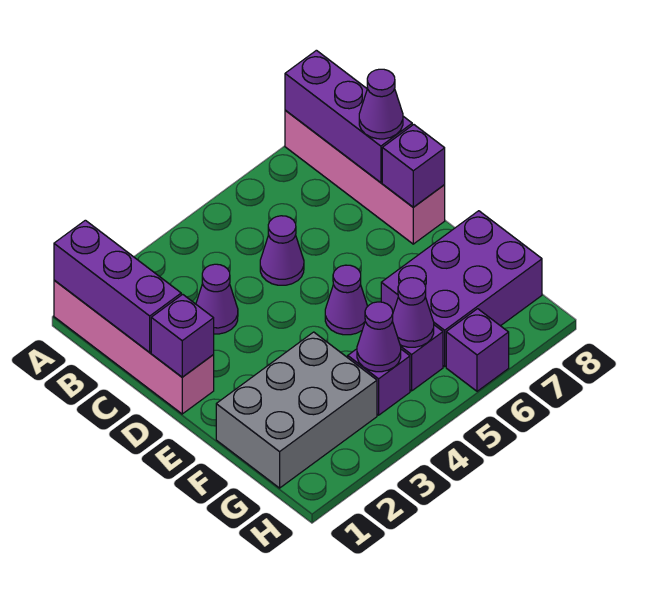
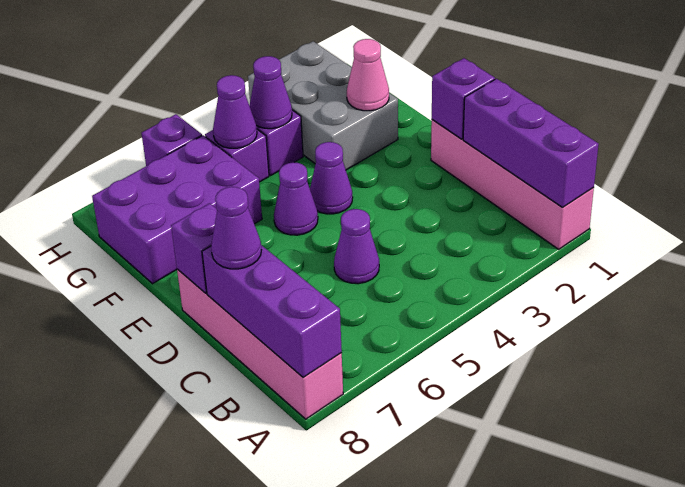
purple 1x1 cone [196,264,238,334] -> purple 1x1 cone moved to [310,142,353,214]
grey 2x3 brick [216,332,377,488] -> grey 2x3 brick turned to [248,41,398,170]
none -> pink 1x1 cone [347,39,389,111]

